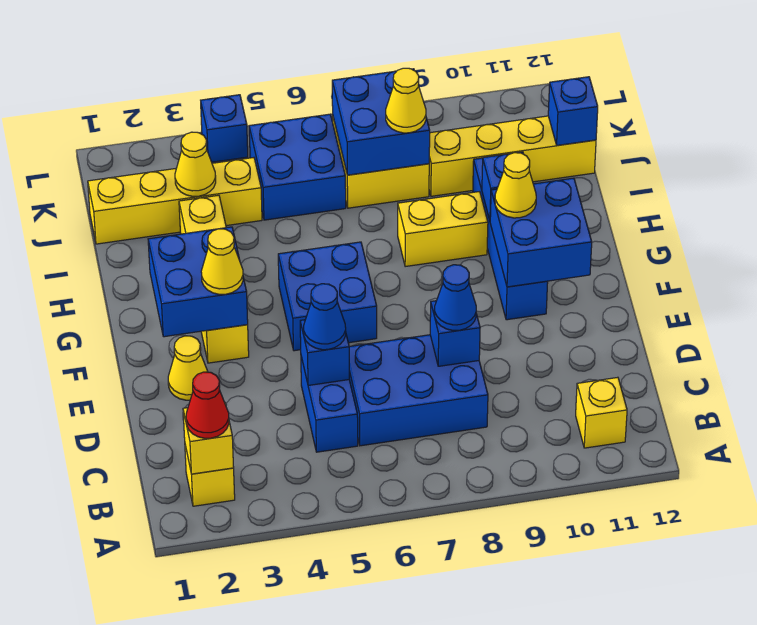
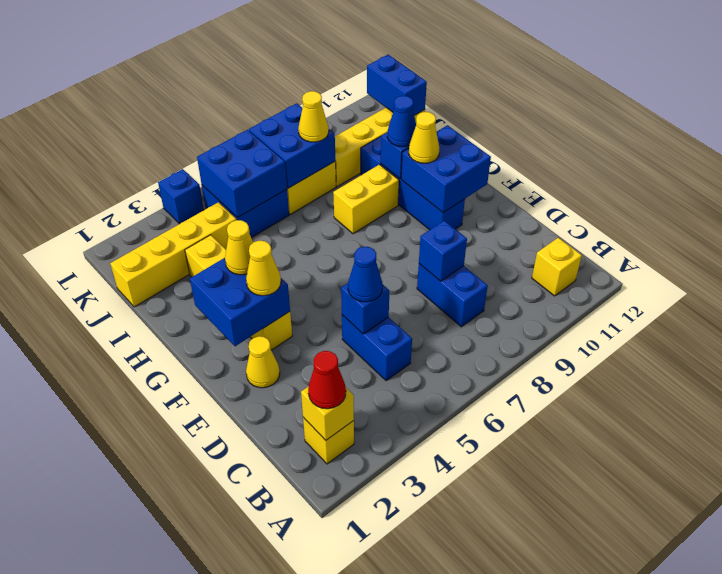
blue 2x3 brick [349,335,488,446] -> blue 1x2 brick [417,264,488,327]
blue 1x1 cone [434,265,476,330] -> blue 1x1 cone moved to [387,96,416,147]
blue 2x2 brick [278,242,377,351] -> blue 2x2 brick moved to [197,130,287,218]
yellow 1x1 cone [175,132,216,196] -> yellow 1x1 cone moved to [225,220,253,275]
blue 1x1 brick [548,77,598,145] -> blue 1x2 brick [367,55,427,115]

